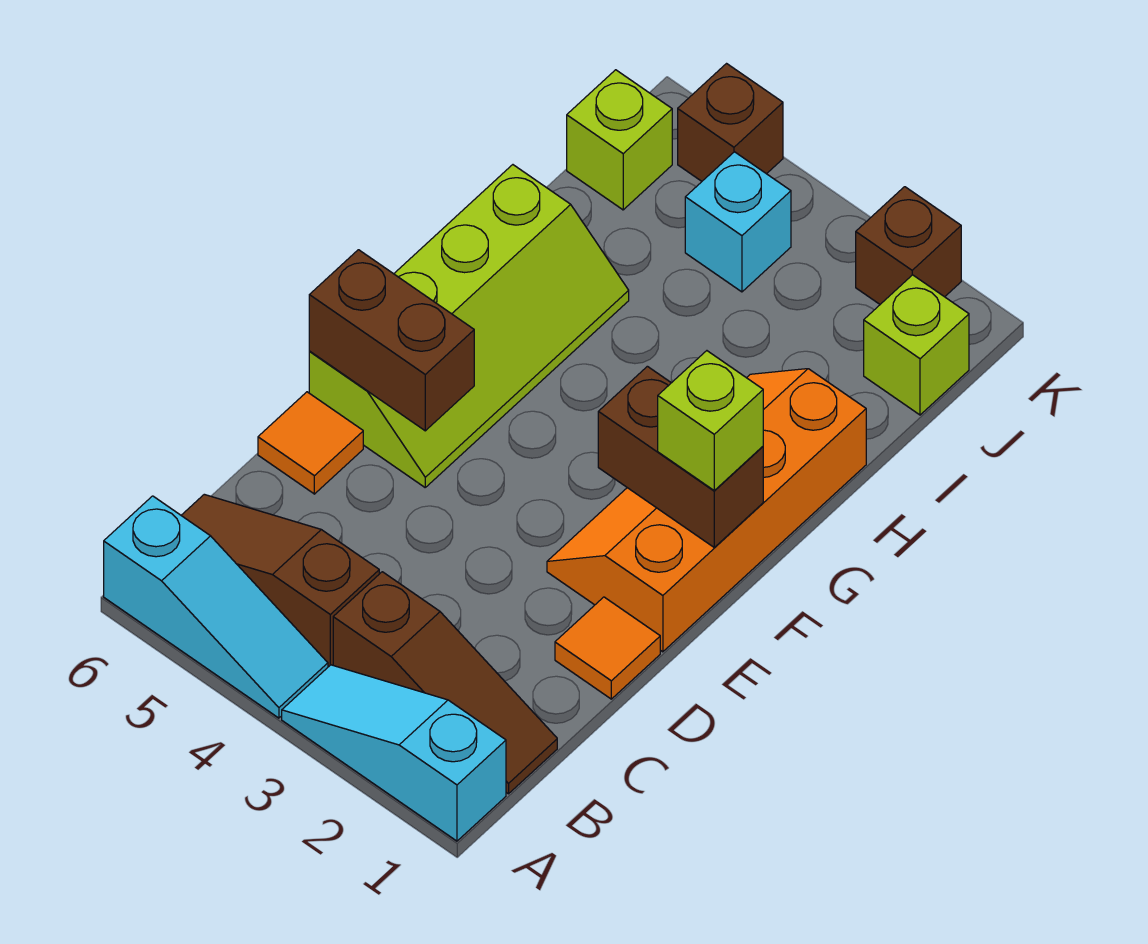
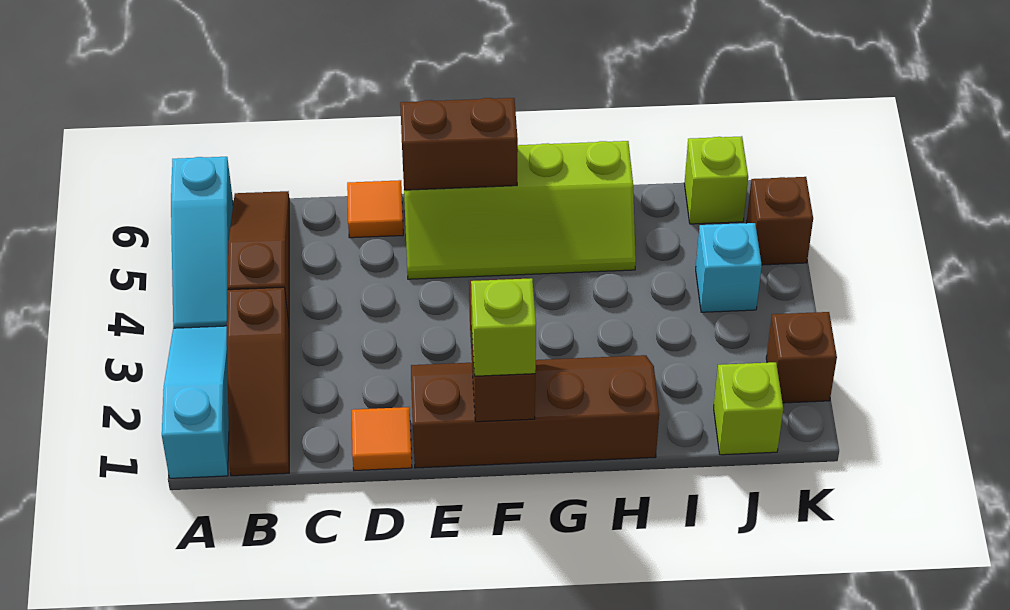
orange 2x4 slope [547,369,866,652] -> brown 2x4 slope [411,355,659,468]
brown 1x2 brick [309,250,474,431] -> brown 1x2 brick turned to [400,98,518,190]

